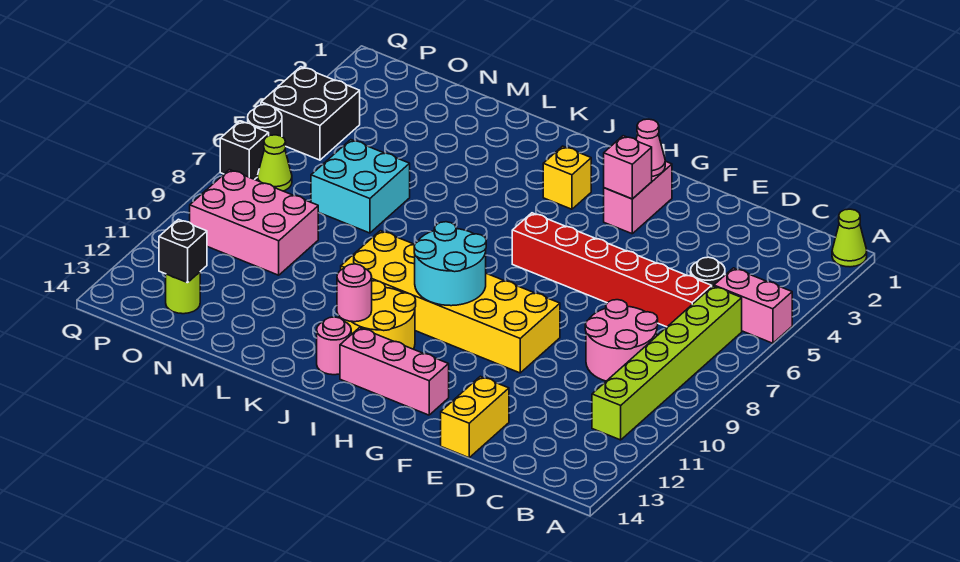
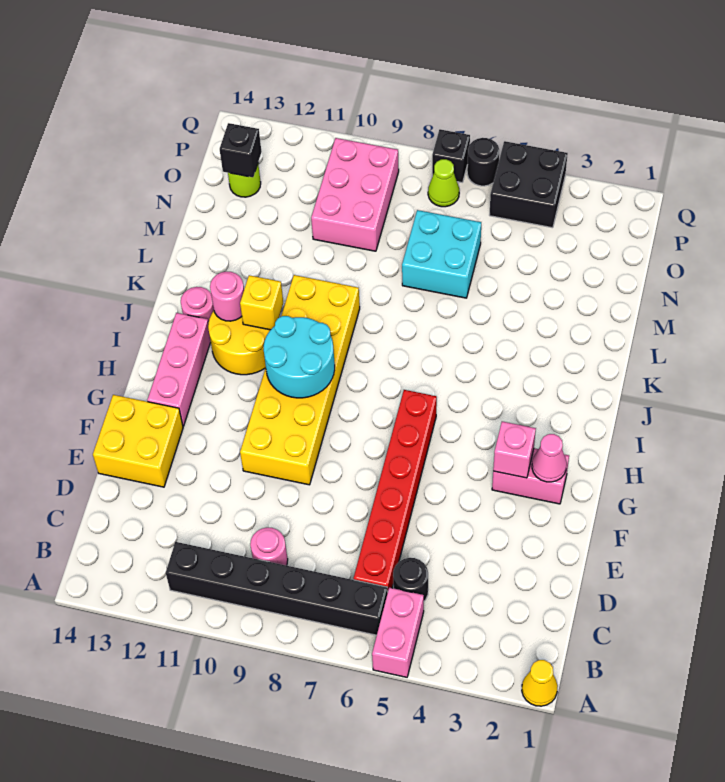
lime 1x1 cone [832,209,867,267] -> yellow 1x1 cone [522,660,558,706]
lime 1x6 brick [592,286,742,440] -> black 1x6 brick [166,542,388,635]
pink 2x2 round brick [585,300,658,381] -> pink 1x1 round brick [250,528,288,566]
yellow 1x2 brick [441,376,509,458] -> yellow 2x2 brick [93,395,183,487]
yellow 1x1 brick [543,146,591,209] -> yellow 1x1 brick moved to [240,275,283,330]

